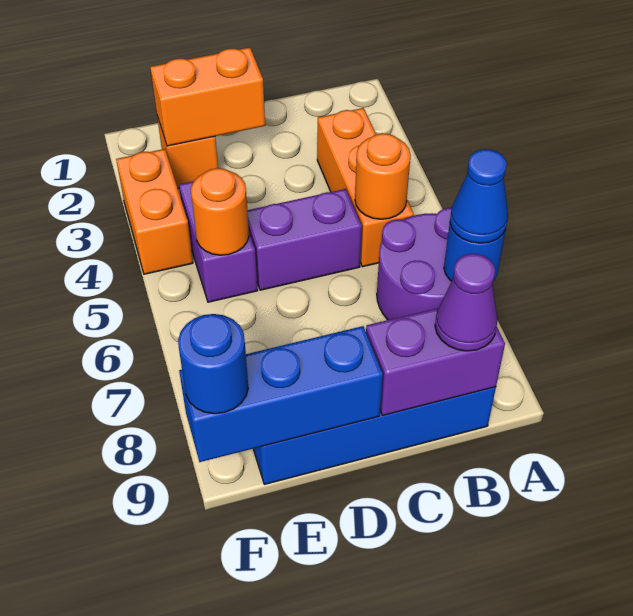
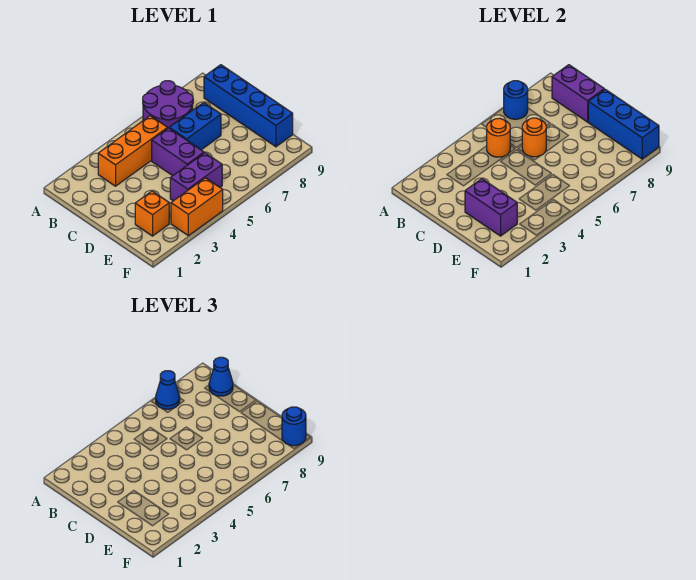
purple 1x1 cone [435,254,497,351] -> blue 1x1 cone [209,357,233,396]
none -> blue 1x2 brick [169,103,221,150]
orange 1x2 brick [150,47,265,146] -> purple 1x2 brick [465,179,517,236]
orange 1x1 round brick [191,168,249,255] -> orange 1x1 round brick moved to [522,118,546,157]

